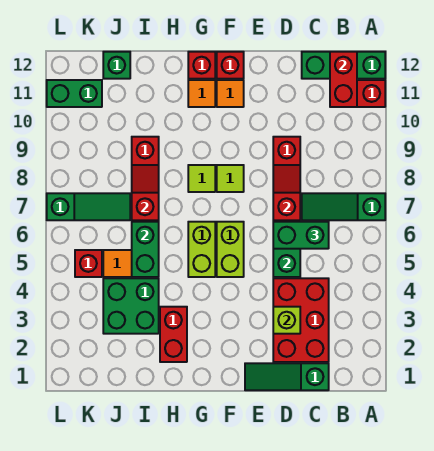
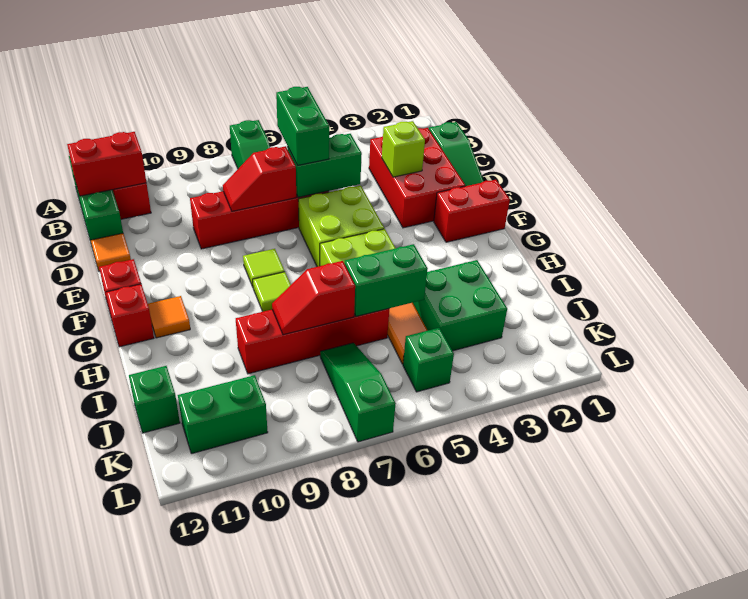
red 2x3 brick [273,278,329,362] -> red 2x3 brick turned to [369,128,465,228]
lime 1x2 brick [217,222,244,277] -> lime 2x2 brick [298,186,384,267]
orange 1x1 tile [217,80,244,107] -> orange 1x1 tile moved to [91,233,131,271]
red 1x2 brick [160,307,187,362] -> red 1x2 brick moved to [434,180,510,242]
red 1x1 brick [75,250,102,277] -> green 1x1 brick [403,328,454,392]
green 1x2 brick [47,80,102,107] -> green 1x2 brick turned to [178,375,268,454]

